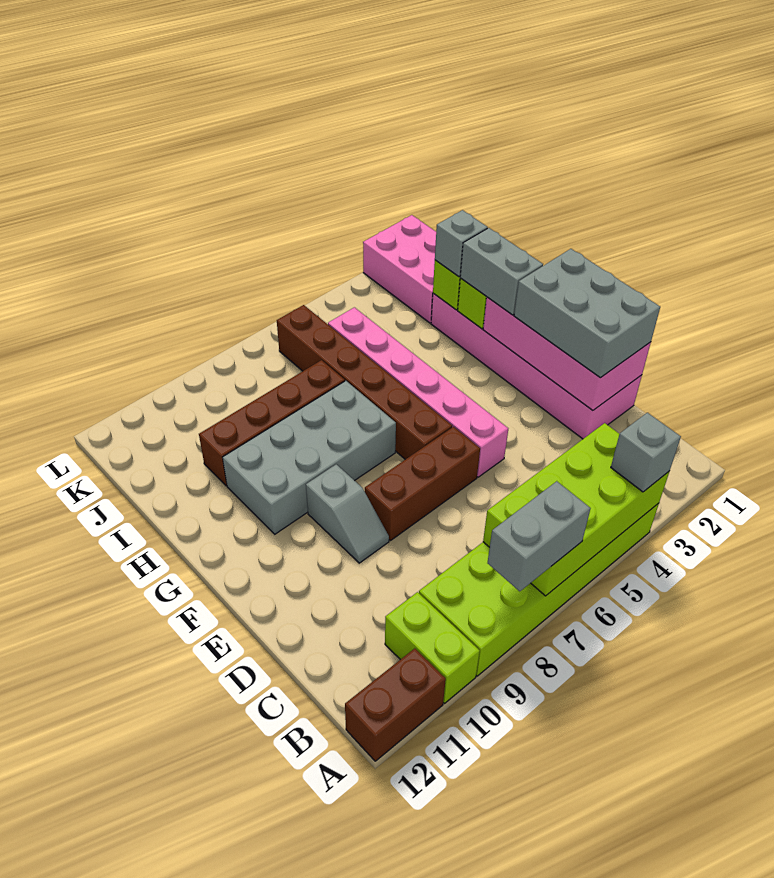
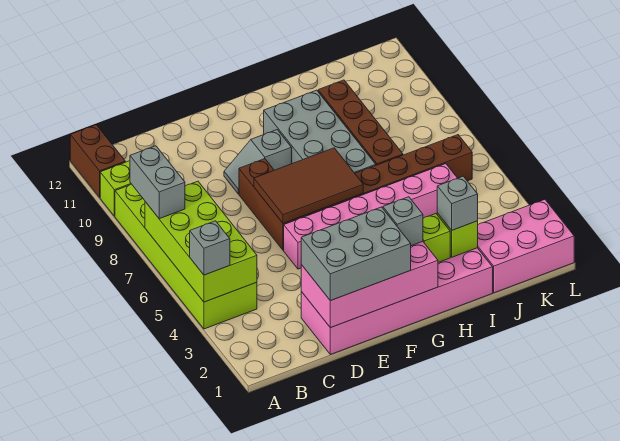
none -> brown 2x3 tile [254,148,363,223]
grey 1x2 brick [460,228,543,315] -> grey 1x1 brick [383,197,423,246]

